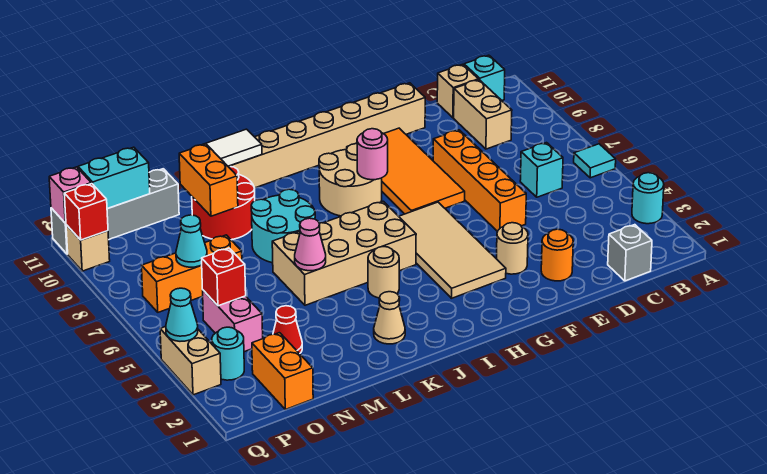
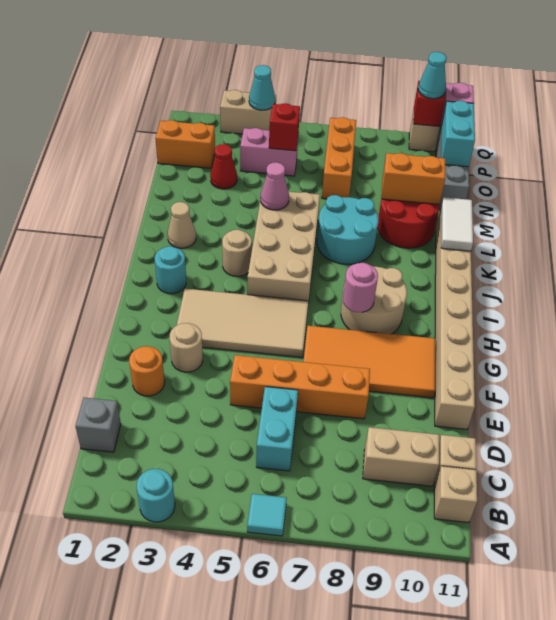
cyan 1x1 brick [464,55,505,100] -> tan 1x1 brick [434,466,477,523]
cyan 1x1 brick [520,143,563,197] -> cyan 1x2 brick [256,387,298,471]
cyan 1x1 cone [176,215,207,267] -> cyan 1x1 cone moved to [418,52,446,99]
cyan 1x1 round brick [212,327,244,380] -> cyan 1x1 round brick moved to [155,246,186,294]

